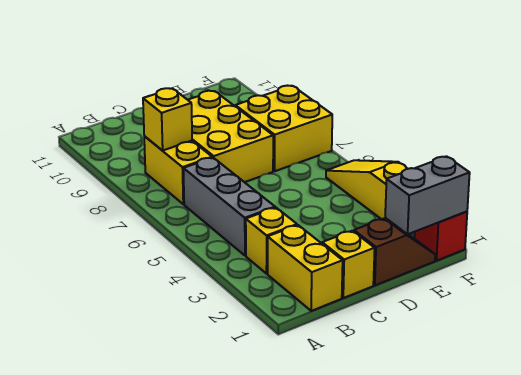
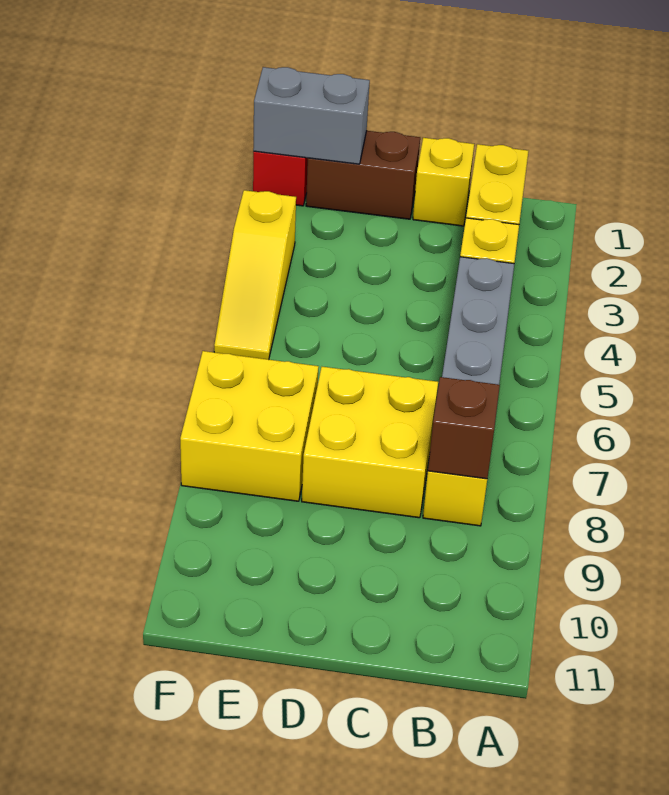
yellow 1x1 brick [143,88,192,151] -> brown 1x1 brick [428,377,500,479]
yellow 2x3 brick [188,91,273,182] -> yellow 2x2 brick [302,367,438,518]
brown 1x2 slope [354,218,435,285] -> brown 1x2 brick [306,131,420,219]

